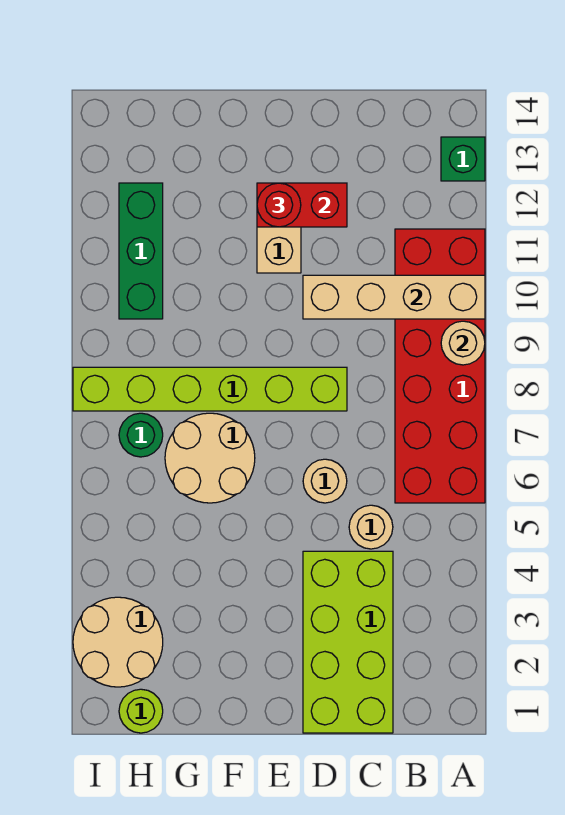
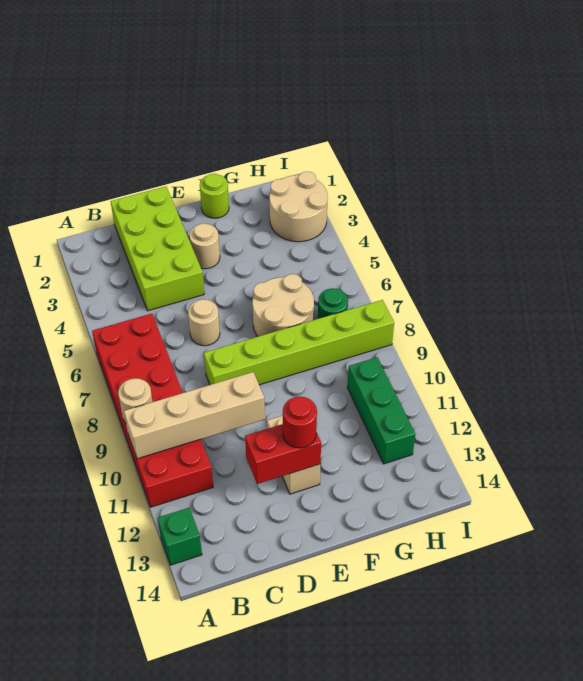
tan 1x1 round brick [349,505,393,549] -> tan 1x1 round brick moved to [189,224,220,269]
lime 1x1 round brick [119,689,163,733] -> lime 1x1 round brick moved to [200,174,229,218]

